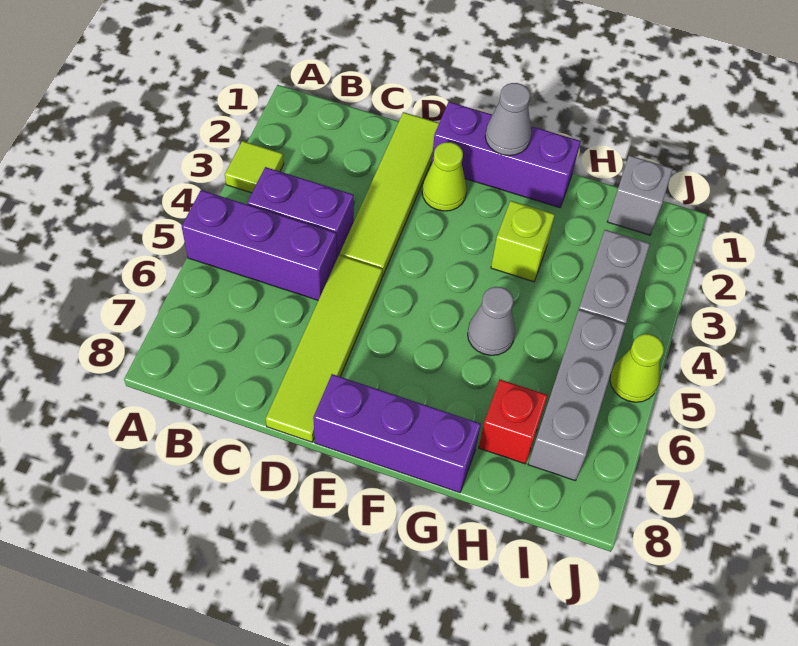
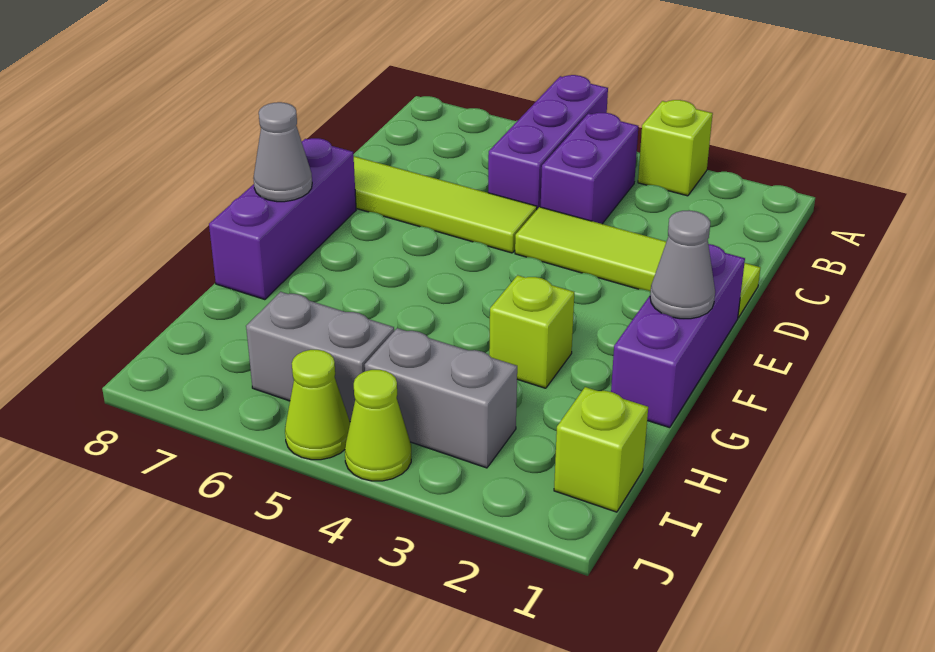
lime 1x1 tile [225,141,284,193] -> lime 1x1 brick [638,100,713,196]
lime 1x1 cone [422,142,467,211] -> lime 1x1 cone moved to [345,370,411,481]
grey 1x1 cone [468,287,515,356] -> grey 1x1 cone moved to [253,102,312,202]
red 1x1 brick [479,380,548,464] -> none
grey 1x1 brick [607,155,673,235] -> lime 1x1 brick [554,387,648,512]
grey 1x3 brick [528,310,626,481] -> grey 1x2 brick [246,292,394,422]

